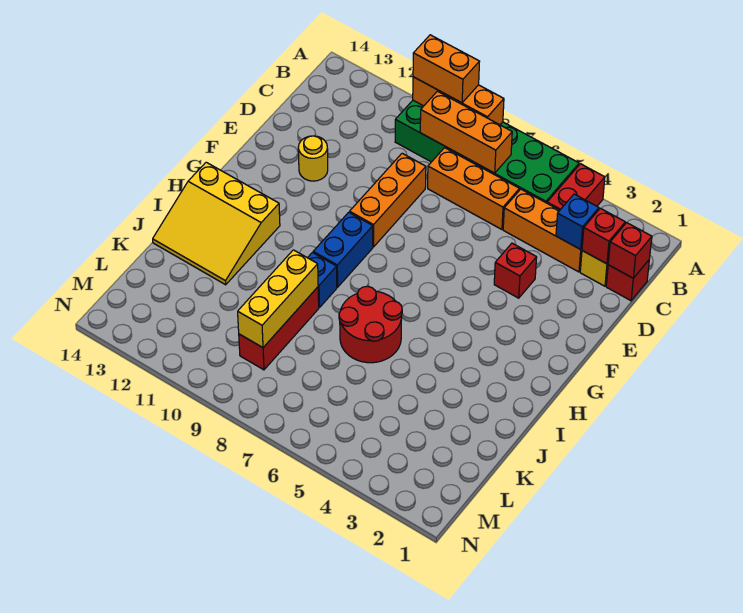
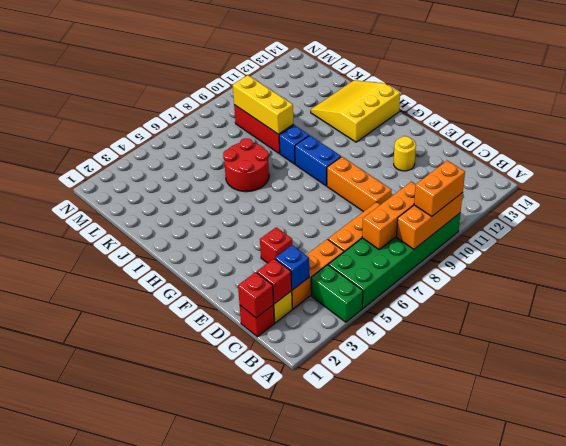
red 1x2 brick [547,164,605,210] -> green 1x2 brick [311,265,363,322]

